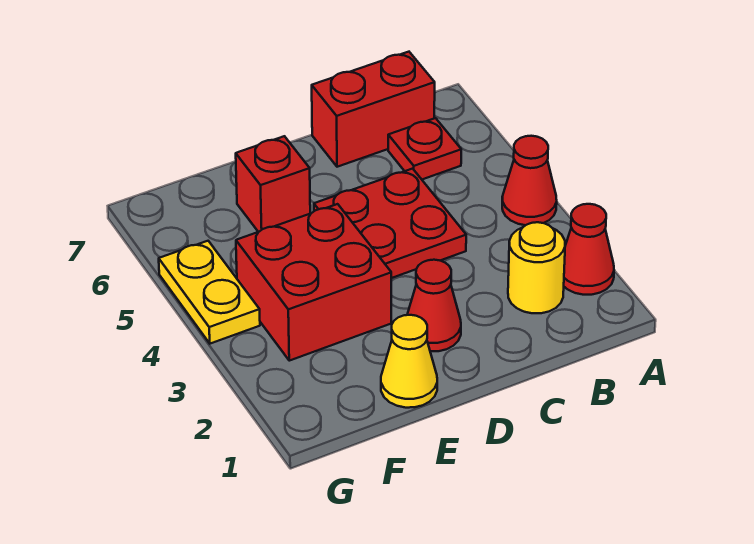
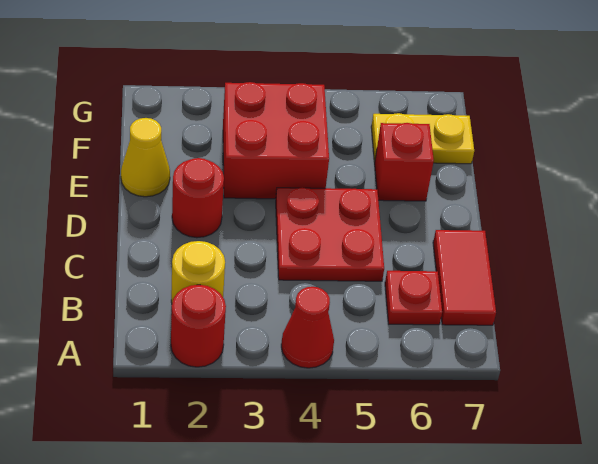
red 1x1 cone [564,204,614,295] -> red 1x1 round brick [171,285,226,367]
red 1x2 brick [312,52,435,167] -> red 1x2 tile [433,230,496,325]
red 1x1 cone [407,260,461,351] -> red 1x1 round brick [172,158,224,238]
yellow 1x2 plate [159,241,260,344] -> yellow 1x2 plate moved to [371,113,474,164]

